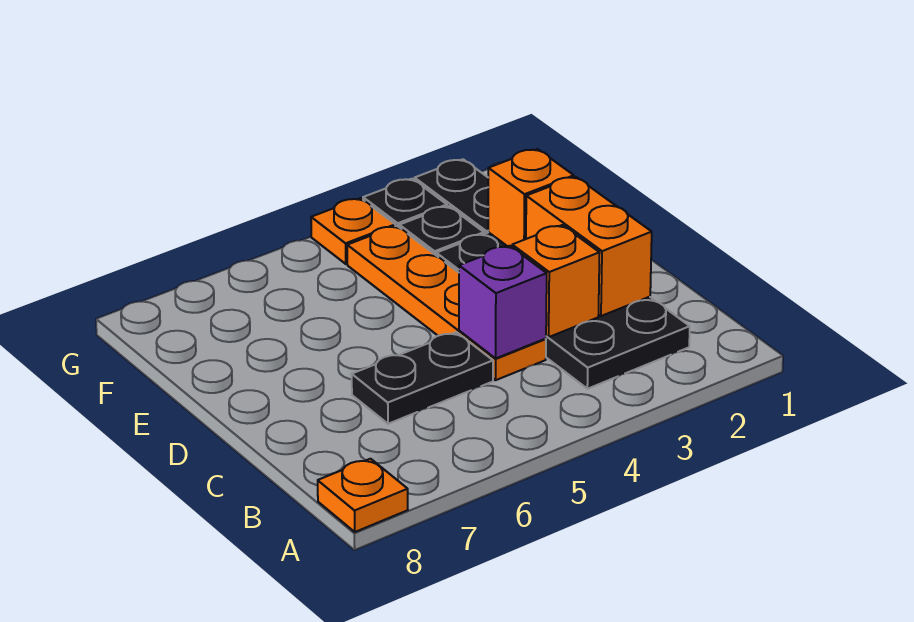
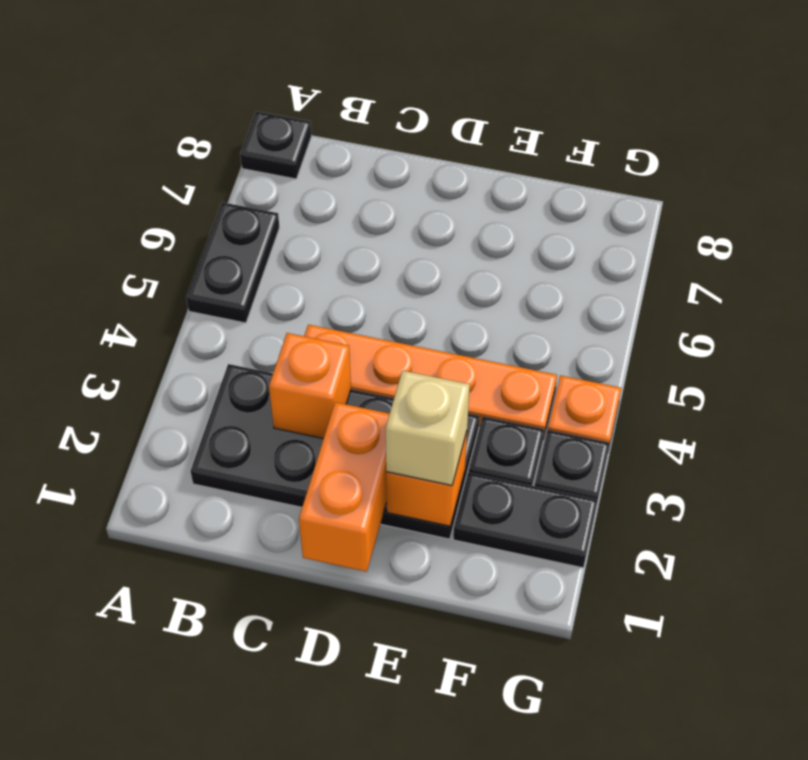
orange 1x1 plate [318,459,408,532] -> black 1x1 plate [240,111,311,179]
orange 1x2 brick [526,177,652,316] -> orange 1x2 brick turned to [299,402,390,572]
purple 1x1 brick [459,246,547,358] -> none
black 1x2 plate [352,332,493,424] -> black 1x2 plate moved to [186,202,279,323]
none -> tan 1x1 brick [386,371,470,485]

